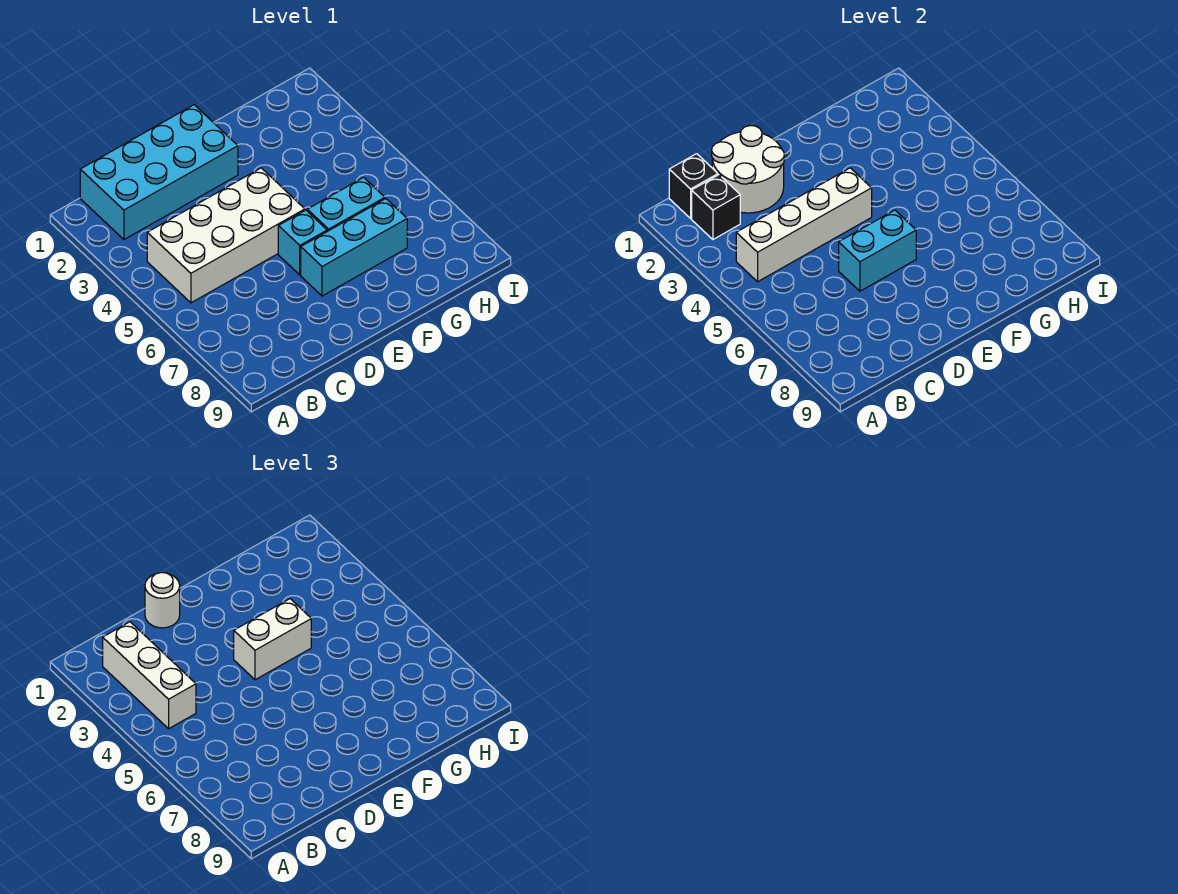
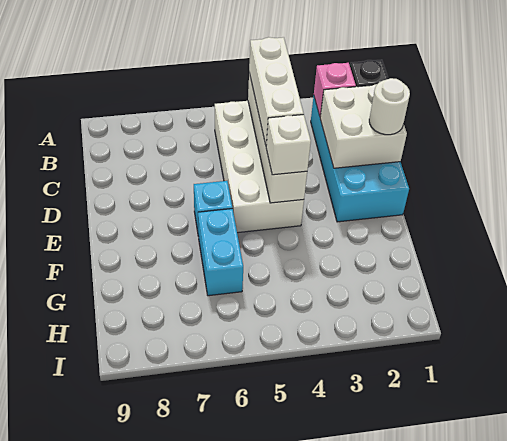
black 1x1 brick [692,175,740,239] -> pink 1x1 brick [314,63,356,116]
white 1x3 brick [103,622,196,729] -> white 1x3 brick turned to [249,37,304,145]
white 2x2 round brick [712,126,784,213] -> white 2x2 brick [320,84,407,168]
cyan 1x2 brick [839,210,916,291] -> none
white 1x2 brick [234,599,311,680] -> white 1x1 brick [266,114,311,175]
cyan 1x3 brick [301,199,407,296] -> none

